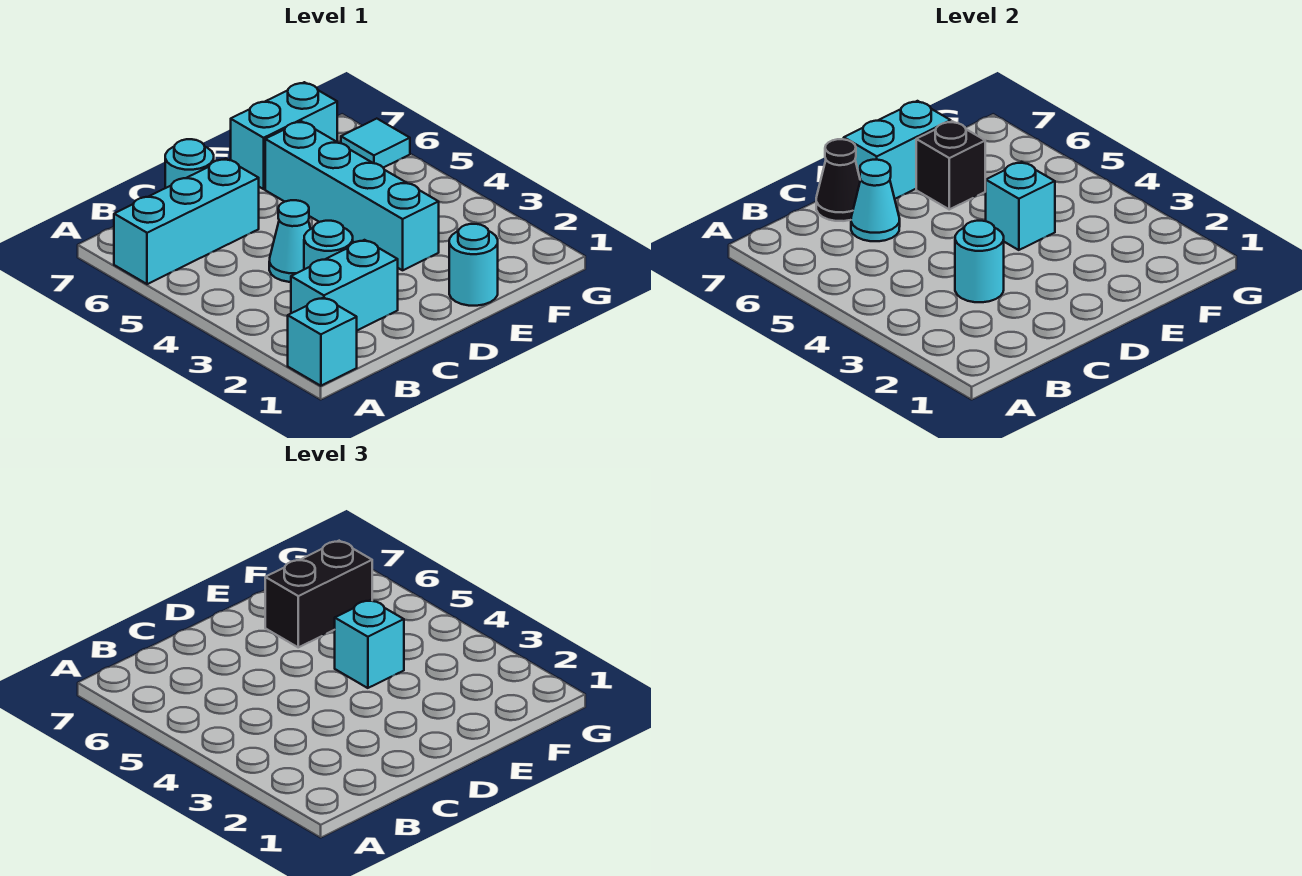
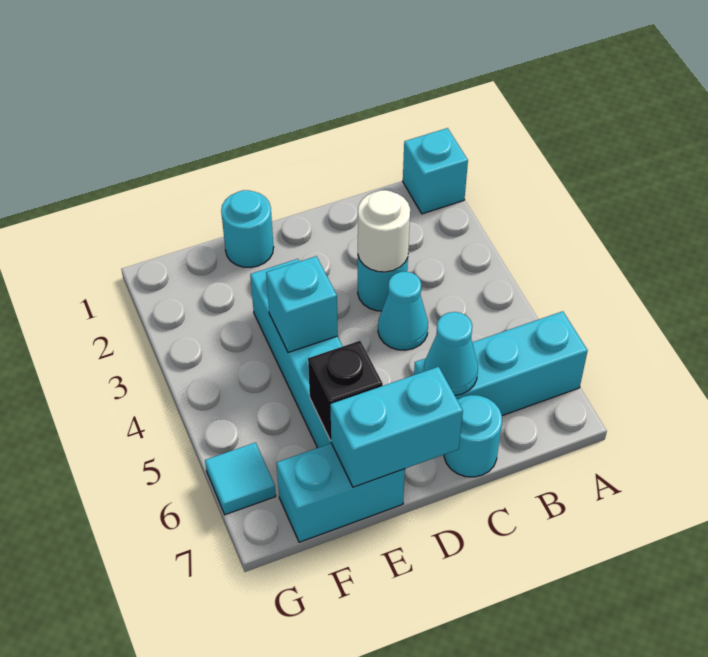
cyan 1x2 brick [291,240,398,330] -> none
cyan 1x1 round brick [955,221,1004,302] -> white 1x1 round brick [358,190,410,272]
black 1x1 cone [816,139,860,221] -> none
cyan 1x1 brick [335,600,404,688] -> none
black 1x2 brick [265,541,372,647] -> none

